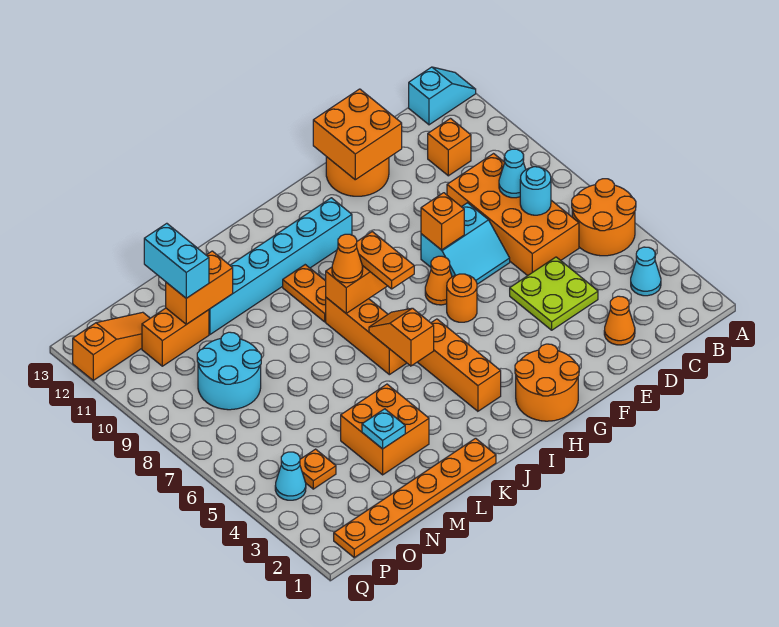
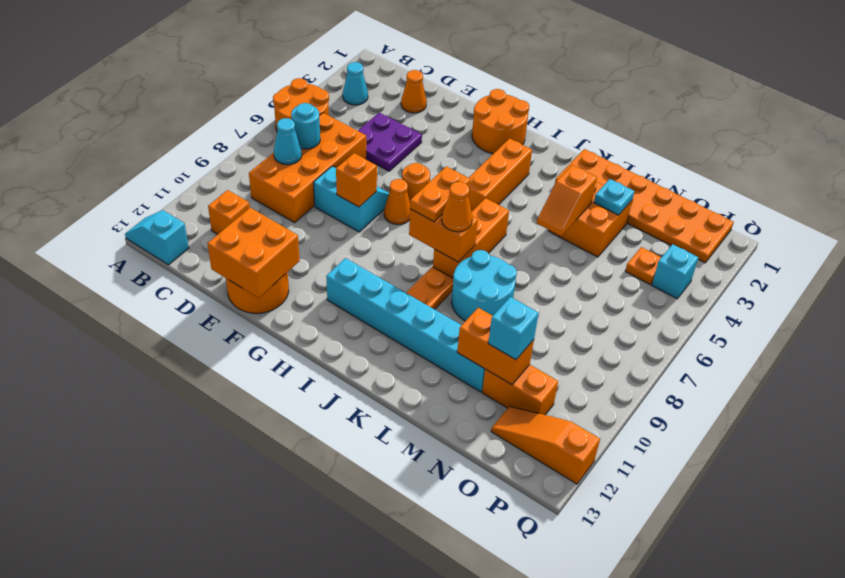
lime 2x2 plate [510,257,598,330] -> purple 2x2 plate [358,112,422,171]
orange 1x2 slope [369,308,434,366] -> orange 1x2 slope moved to [537,165,597,236]
orange 1x6 plate [334,438,496,557] -> orange 2x6 plate [555,149,734,263]
cyan 2x2 round brick [197,332,261,410] -> cyan 2x2 round brick moved to [452,250,517,321]
cyan 1x2 brick [144,223,209,298] -> cyan 1x1 brick [488,297,539,360]
cyan 1x1 cone [275,452,306,500] -> cyan 1x1 brick [652,244,699,299]

